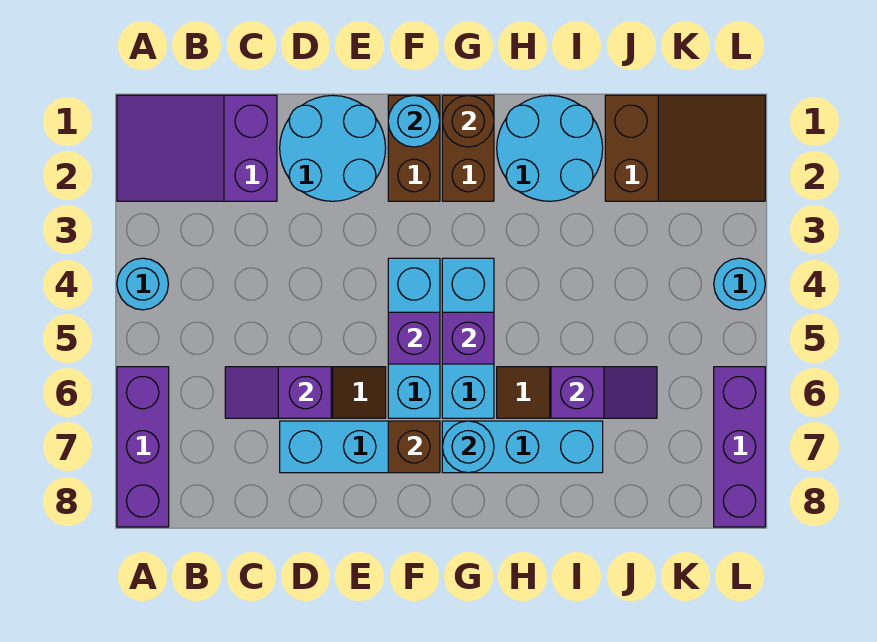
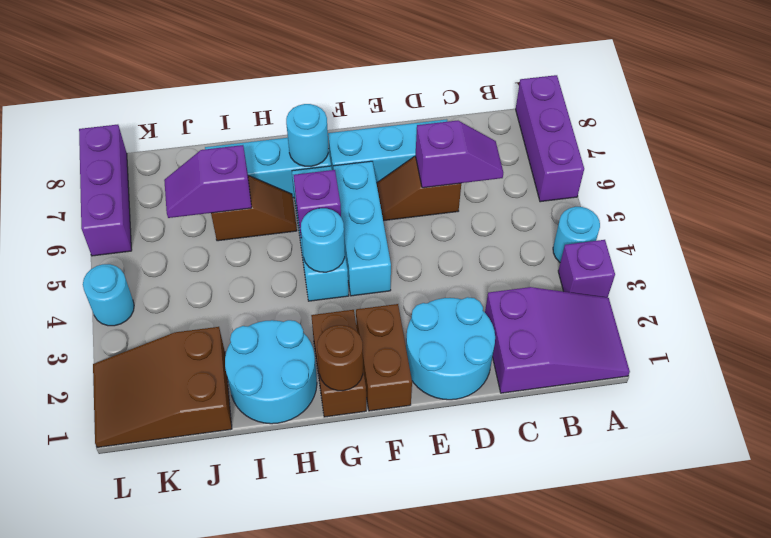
cyan 1x1 round brick [388,95,440,147] -> cyan 1x1 round brick moved to [301,208,345,272]
purple 1x1 brick [388,312,440,364] -> purple 1x1 brick moved to [558,240,615,298]
brown 1x1 brick [388,421,440,473] -> none

